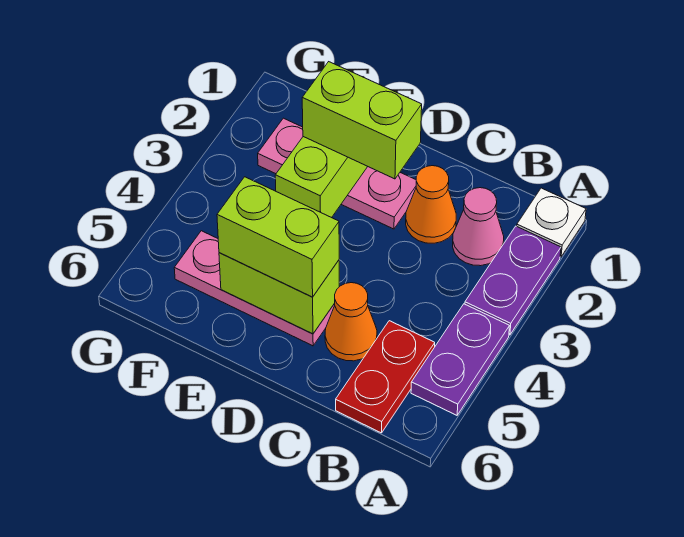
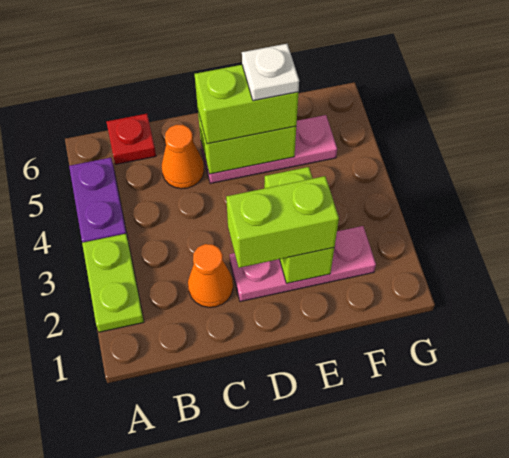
white 1x1 plate [517,188,586,257] -> white 1x1 plate moved to [242,44,299,101]
purple 1x2 plate [465,226,561,335] -> lime 1x2 plate [82,234,144,332]
pink 1x1 cone [453,188,504,266] -> none
red 1x2 plate [336,321,435,433] -> red 1x1 plate [107,114,156,164]

